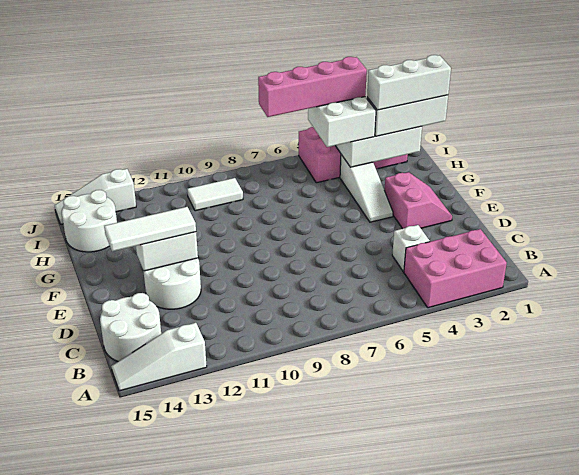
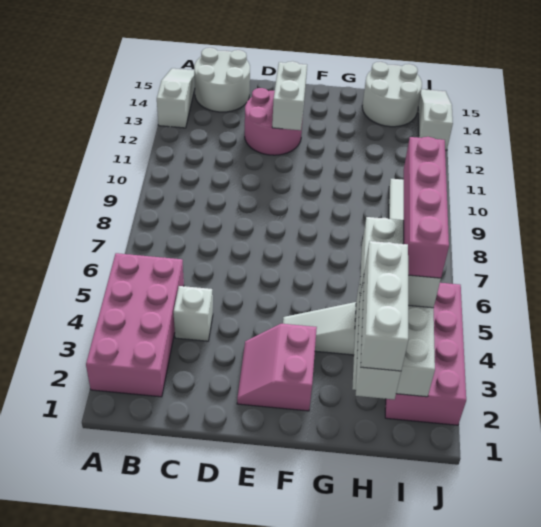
pink 2x3 brick [404,229,507,308] -> pink 2x4 brick [86,253,184,397]
white 2x2 round brick [143,258,201,309] -> pink 2x2 round brick [245,88,303,155]
pink 2x2 slope [384,172,452,229] -> pink 2x2 slope turned to [237,324,317,411]
white 1x3 tile [104,207,196,251] -> none

